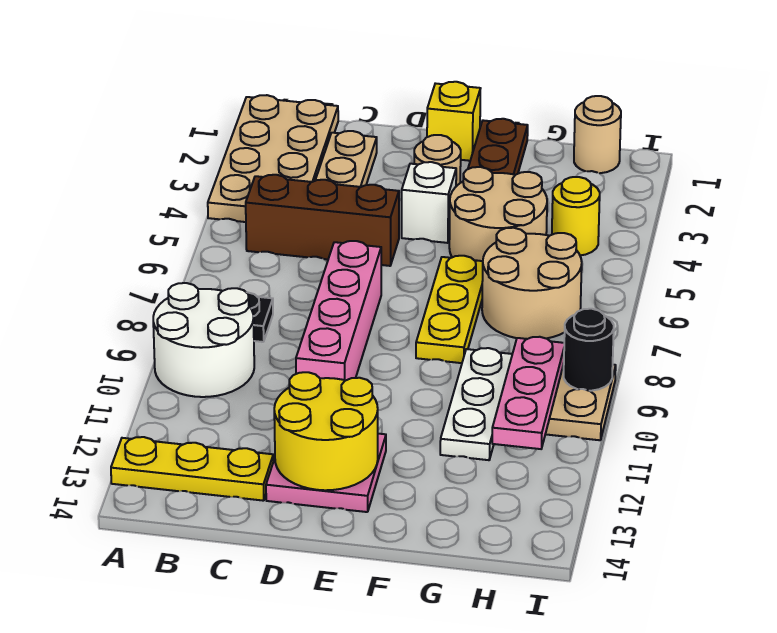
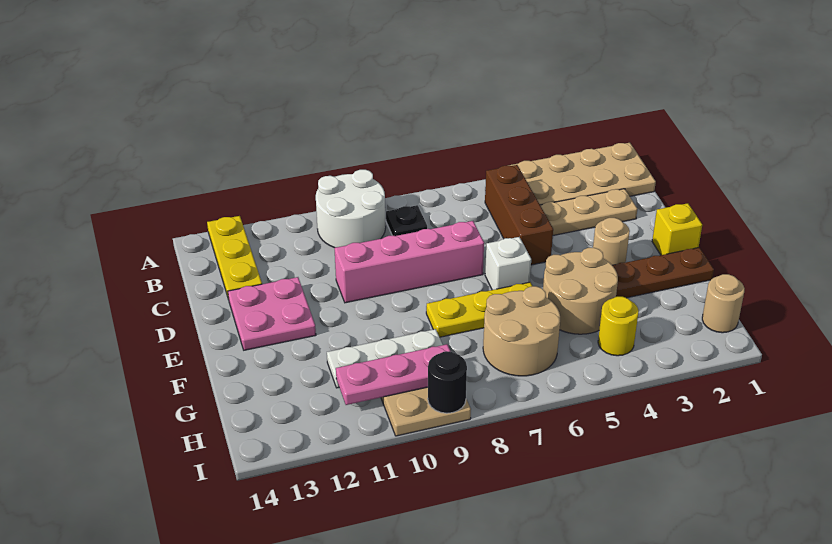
yellow 2x2 round brick [274,372,378,490] -> none
white 1x1 brick [402,162,456,243] -> white 1x1 brick moved to [485,237,531,290]

